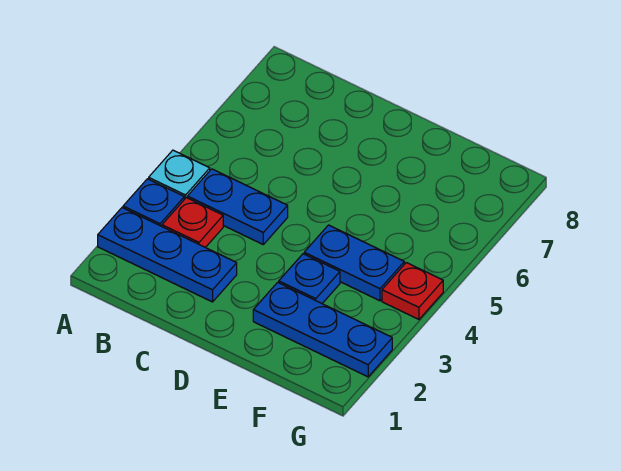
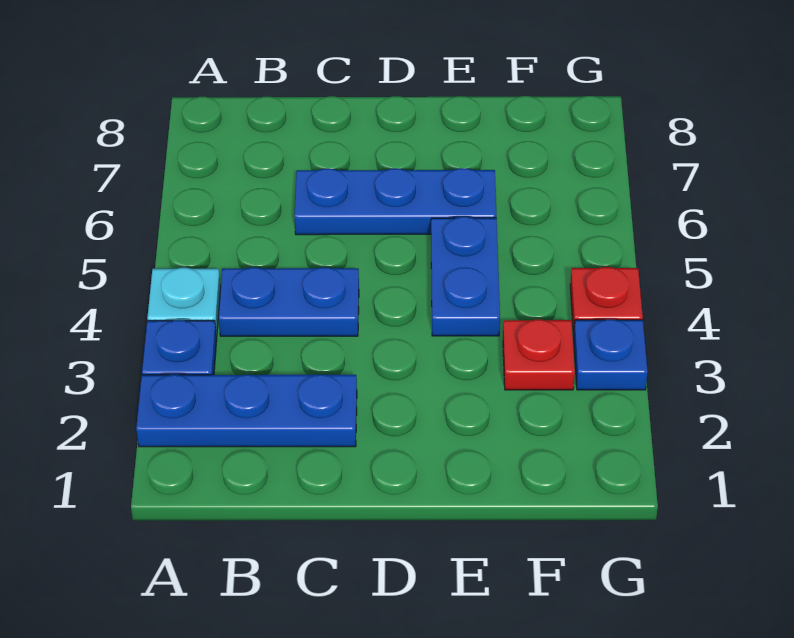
red 1x1 plate [162,198,223,247] -> red 1x1 plate moved to [503,320,575,390]
blue 1x3 plate [253,282,392,377] -> blue 1x3 plate moved to [294,168,496,235]
blue 1x1 plate [279,254,340,303] -> blue 1x1 plate moved to [574,320,648,390]
blue 1x2 plate [304,225,404,301] -> blue 1x2 plate turned to [431,217,500,336]

